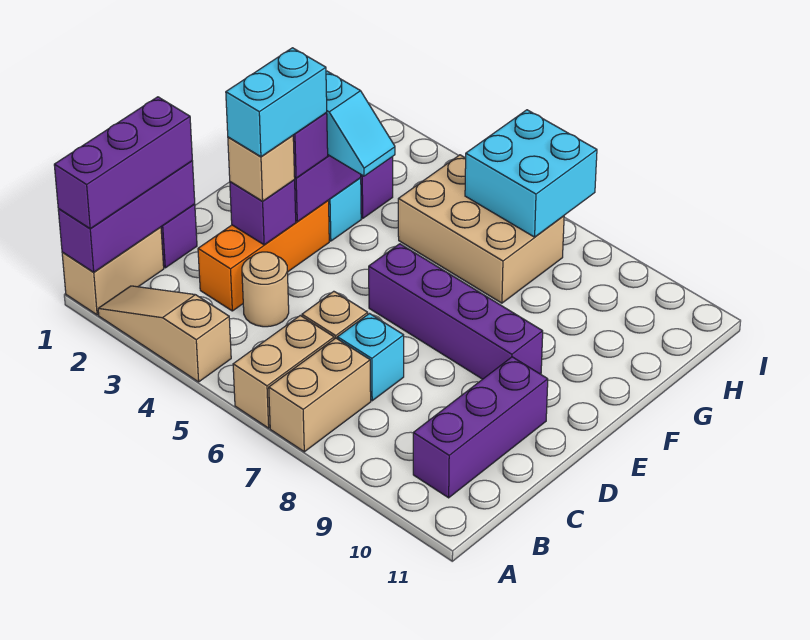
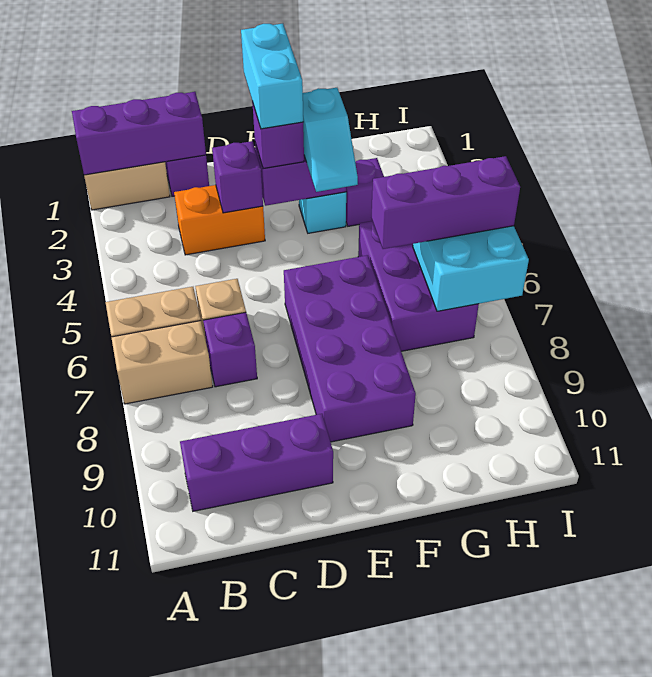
purple 1x3 brick [54,97,192,229] -> purple 1x3 brick moved to [372,156,520,249]
tan 1x3 slope [98,286,231,382] -> none
orange 1x3 brick [198,201,329,311] -> orange 1x2 brick [174,185,265,255]
tan 1x1 round brick [242,252,289,327] -> none
cyan 1x1 brick [337,314,404,401] -> purple 1x1 brick [203,312,257,387]
tan 1x1 brick [228,135,295,201] -> none
cyan 1x2 brick [226,48,327,157] -> cyan 1x2 brick turned to [241,24,303,129]
purple 1x4 brick [369,244,543,379] -> purple 2x4 brick [284,255,416,442]
tan 2x3 brick [398,155,564,303] -> purple 2x3 brick [358,221,479,351]

